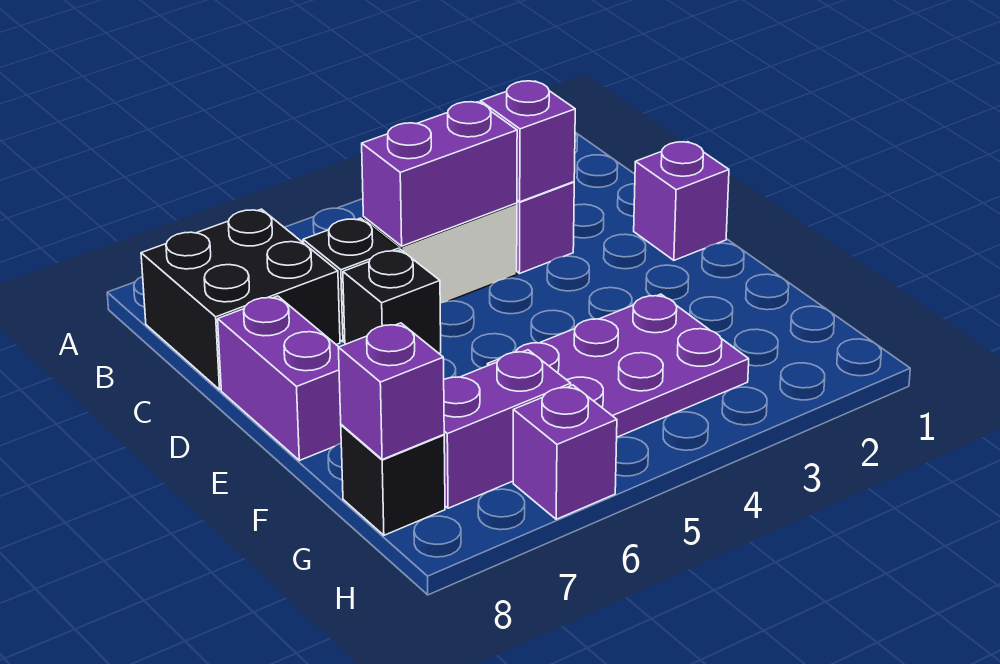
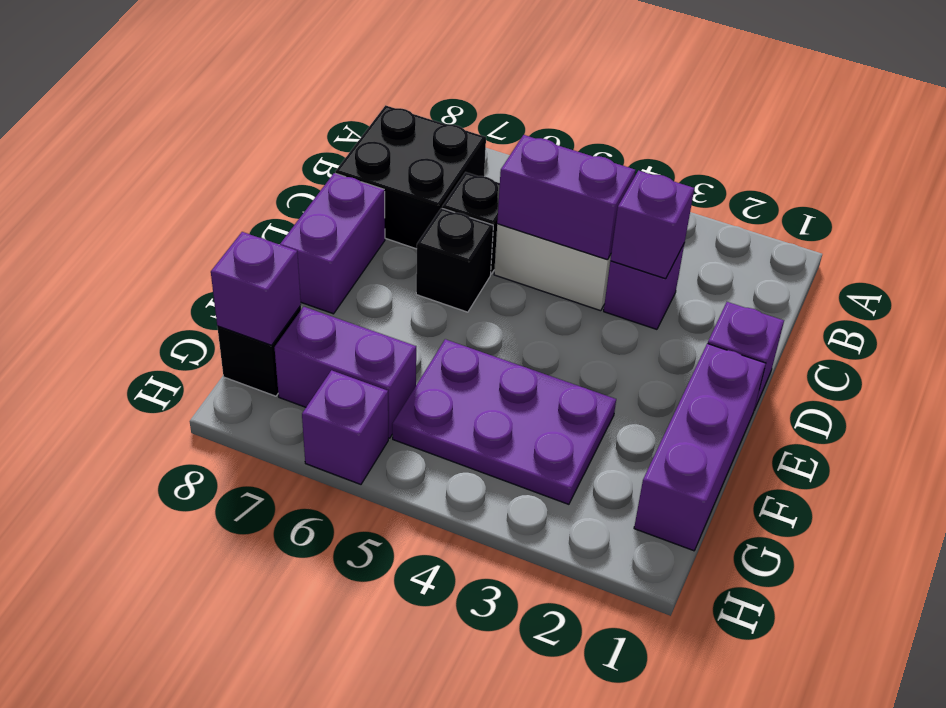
none -> purple 1x3 brick [634,343,766,551]

